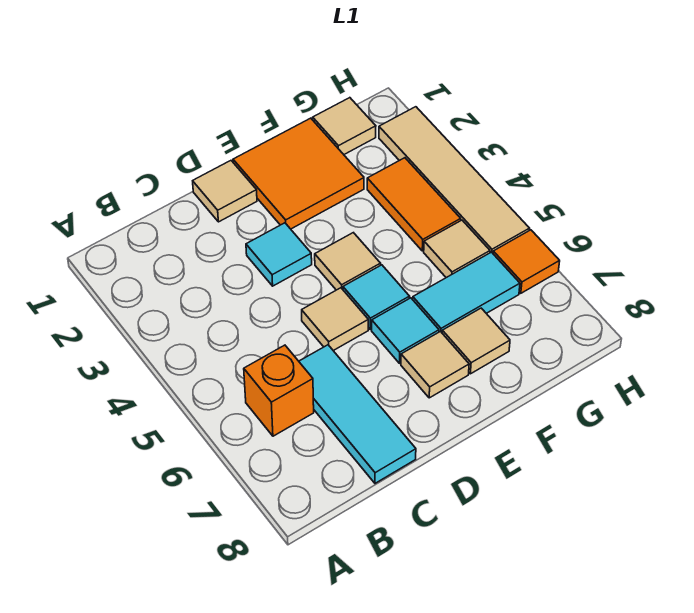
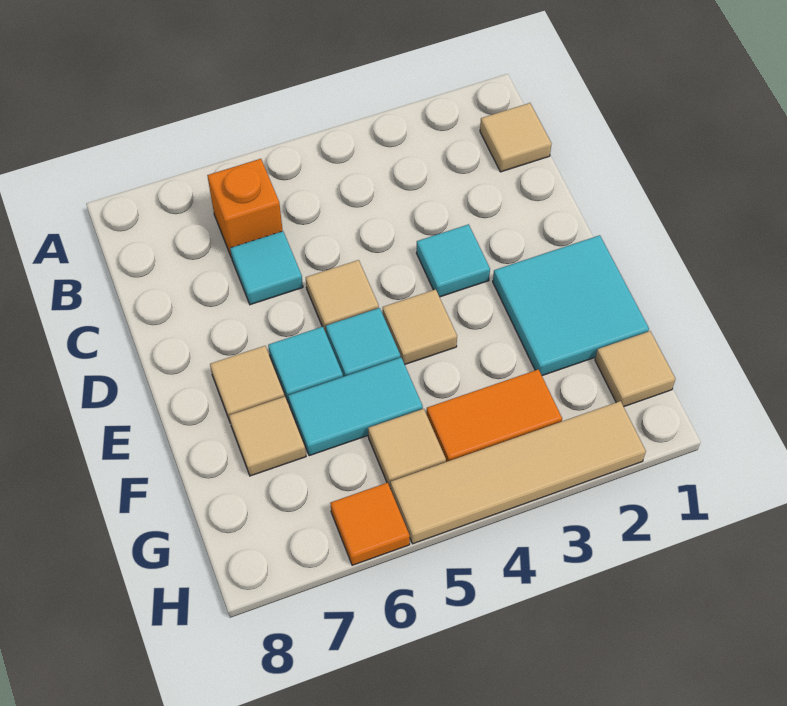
cyan 1x3 tile [299,345,416,483] -> cyan 1x1 tile [230,231,303,305]
tan 1x1 tile [193,161,257,222] -> tan 1x1 tile moved to [480,103,552,172]
orange 2x2 tile [233,118,364,229] -> cyan 2x2 tile [493,235,649,376]
cyan 1x2 tile [413,252,520,332] -> cyan 1x2 tile turned to [288,358,423,456]

